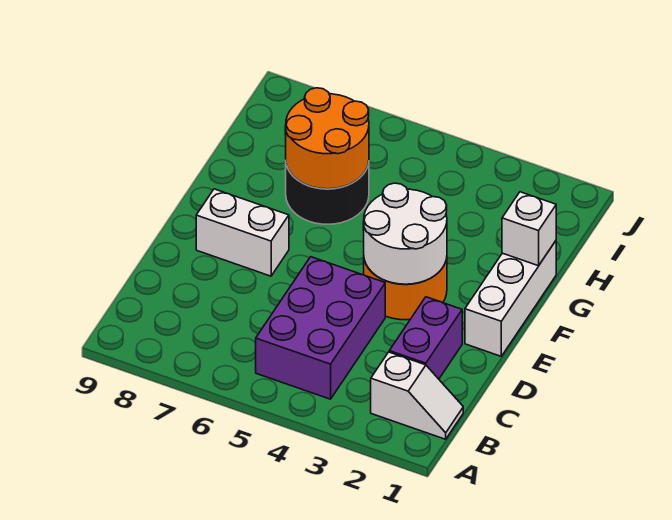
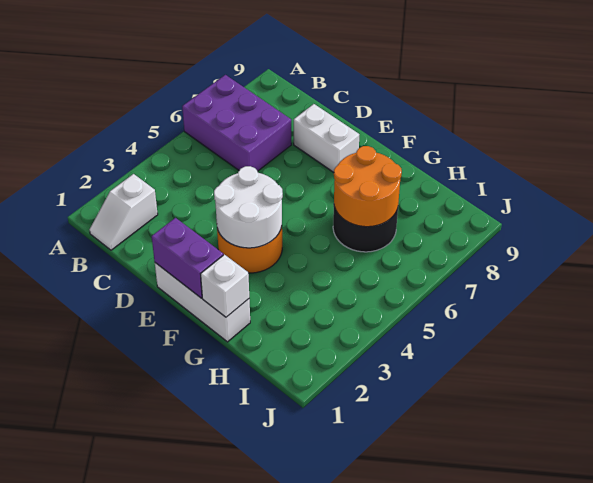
purple 2x3 brick [256,257,385,399] -> purple 2x3 brick moved to [182,75,291,171]
purple 1x2 brick [389,297,462,379] -> purple 1x2 brick moved to [152,218,223,298]
white 1x2 brick [196,189,289,276] -> white 1x2 brick turned to [294,104,359,172]

